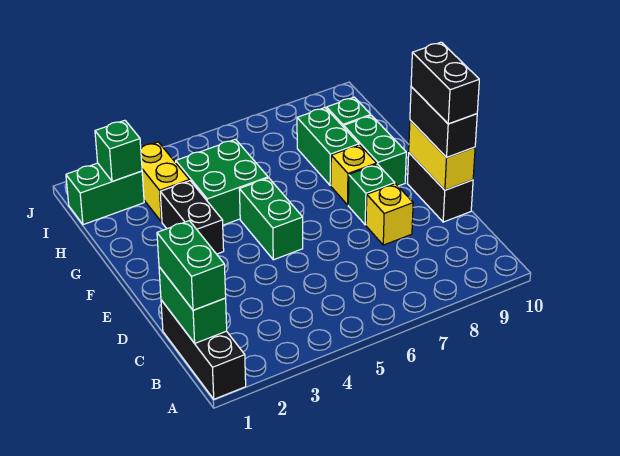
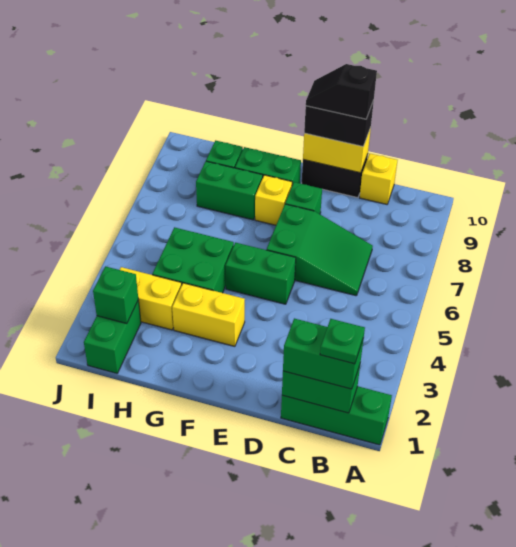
black 1x3 brick [161,300,246,399] -> green 1x3 brick [281,386,392,445]
none -> green 1x1 plate [320,319,365,364]
none -> green 2x3 slope [267,204,373,296]
yellow 1x1 brick [366,184,413,245] -> yellow 1x1 brick moved to [360,154,398,204]
black 1x2 brick [411,42,479,124] -> black 1x2 slope [306,64,377,119]
black 1x2 brick [160,181,224,254] -> yellow 1x2 brick [172,283,245,346]

